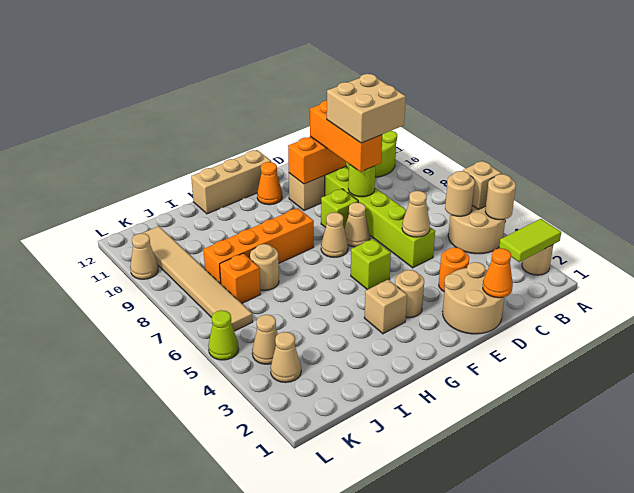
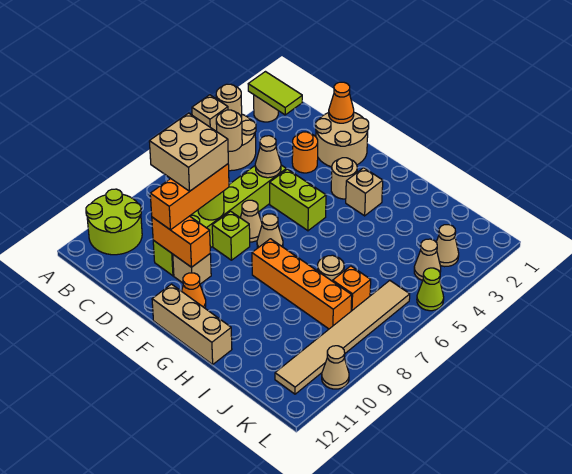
lime 1x1 brick [351,239,391,290] -> lime 1x2 brick [270,169,326,231]

